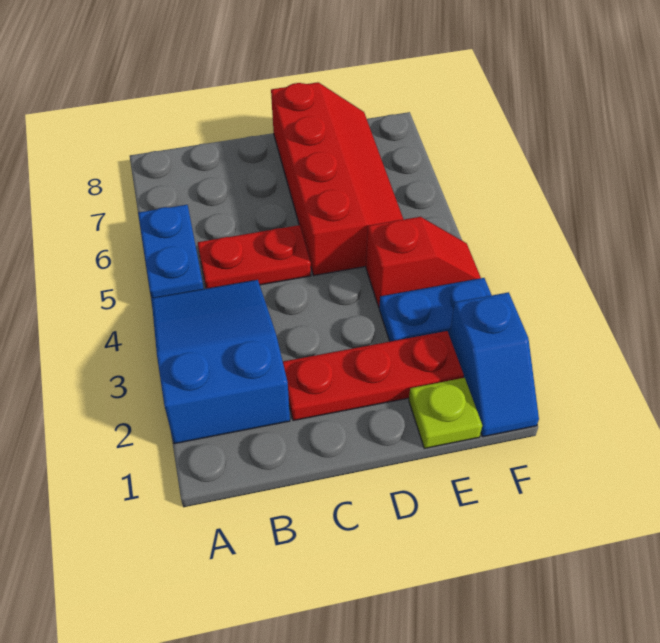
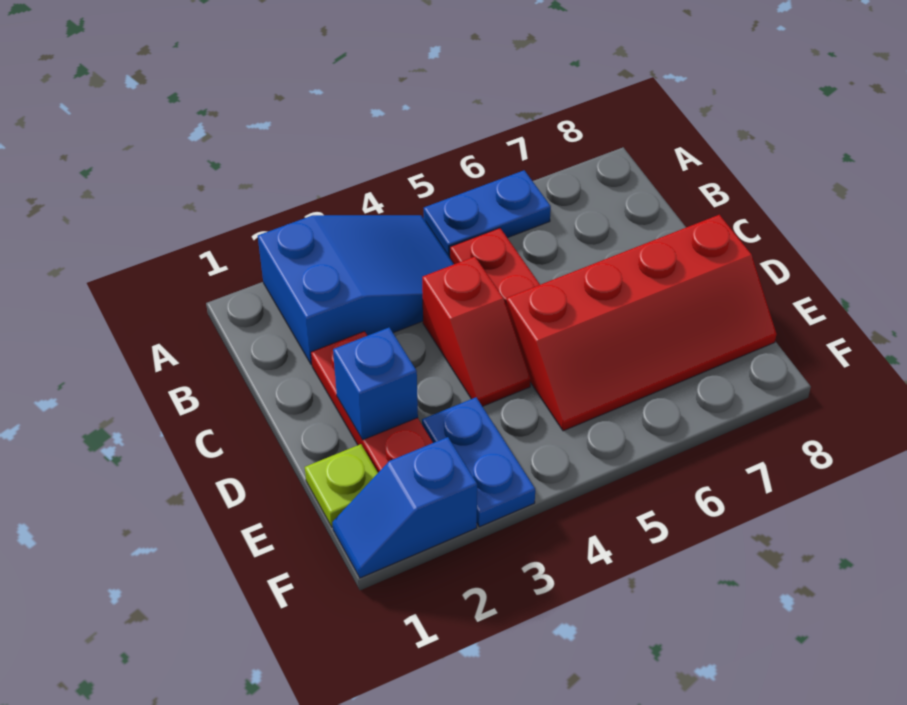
none -> blue 1x1 brick [333,328,418,440]
red 1x2 slope [366,217,481,307] -> red 1x2 slope moved to [422,257,531,406]

